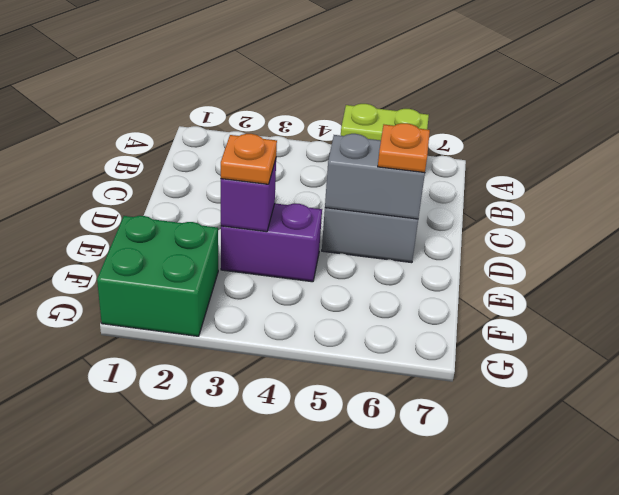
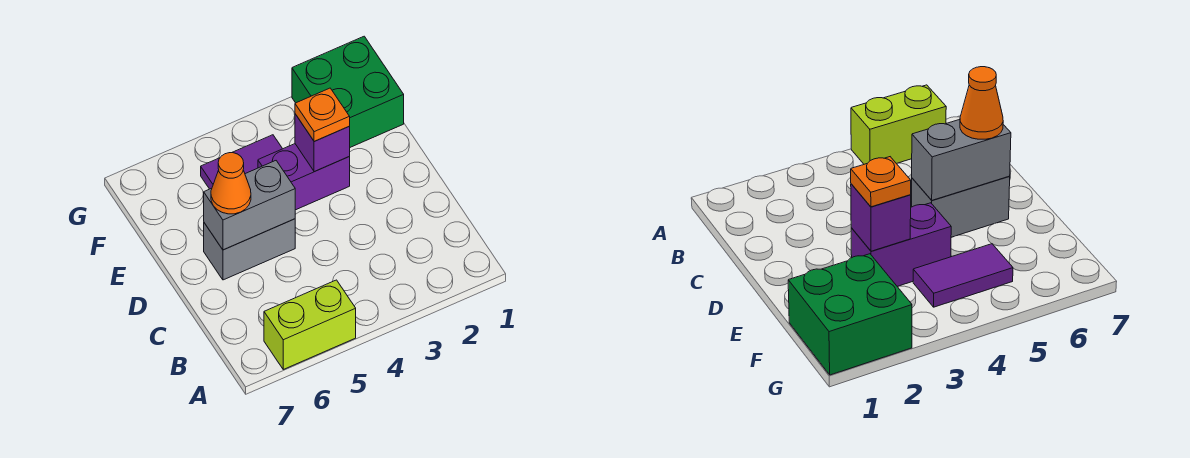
orange 1x1 plate [378,123,430,173] -> orange 1x1 cone [211,153,251,214]
none -> purple 1x2 tile [201,135,282,189]

